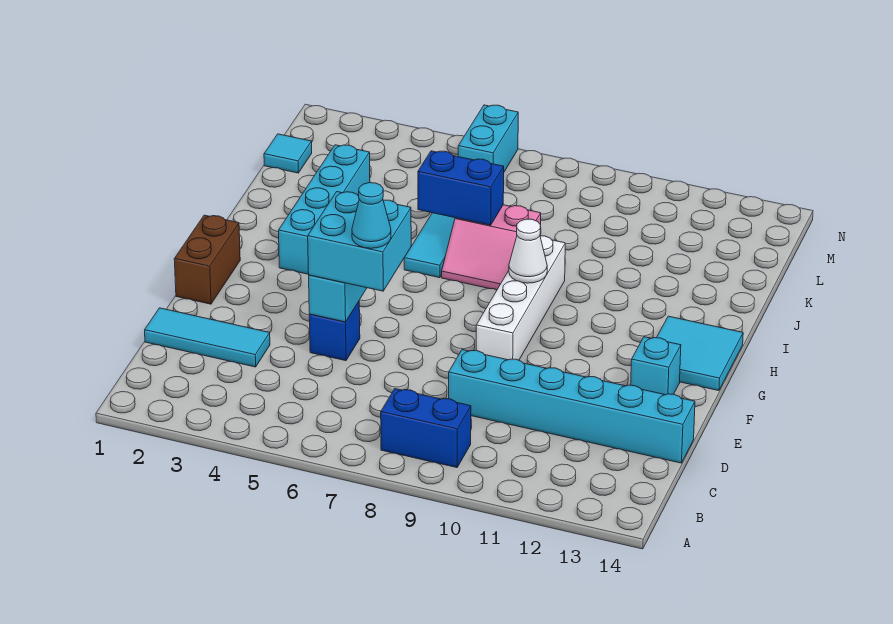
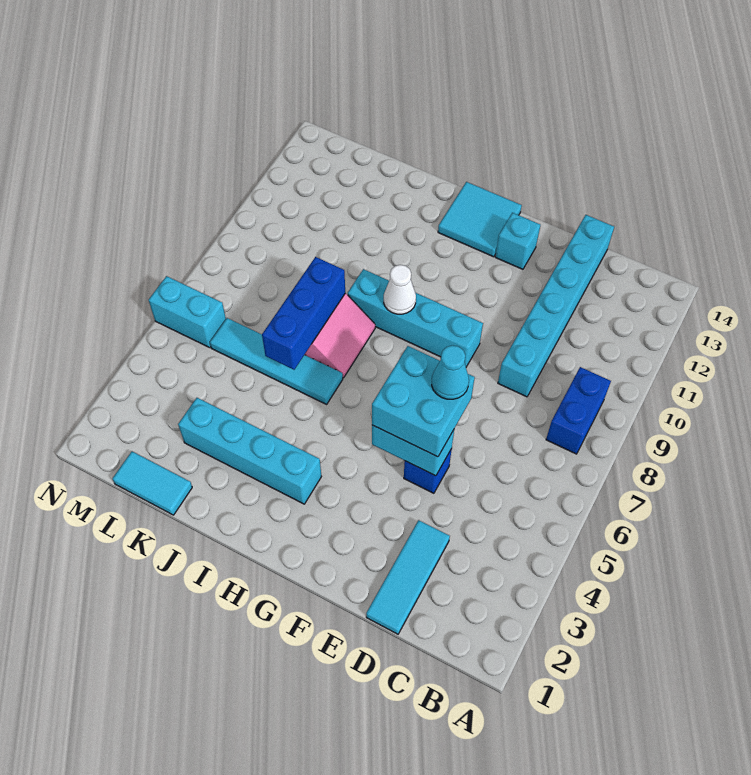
brown 1x2 brick [174,215,240,304] -> none
white 1x4 brick [476,236,565,360] -> cyan 1x4 brick [348,269,483,367]
blue 1x2 brick [418,151,504,225] -> blue 1x3 brick [262,257,345,370]
cyan 1x1 tile [264,134,312,173] -> cyan 1x2 tile [112,452,192,515]

